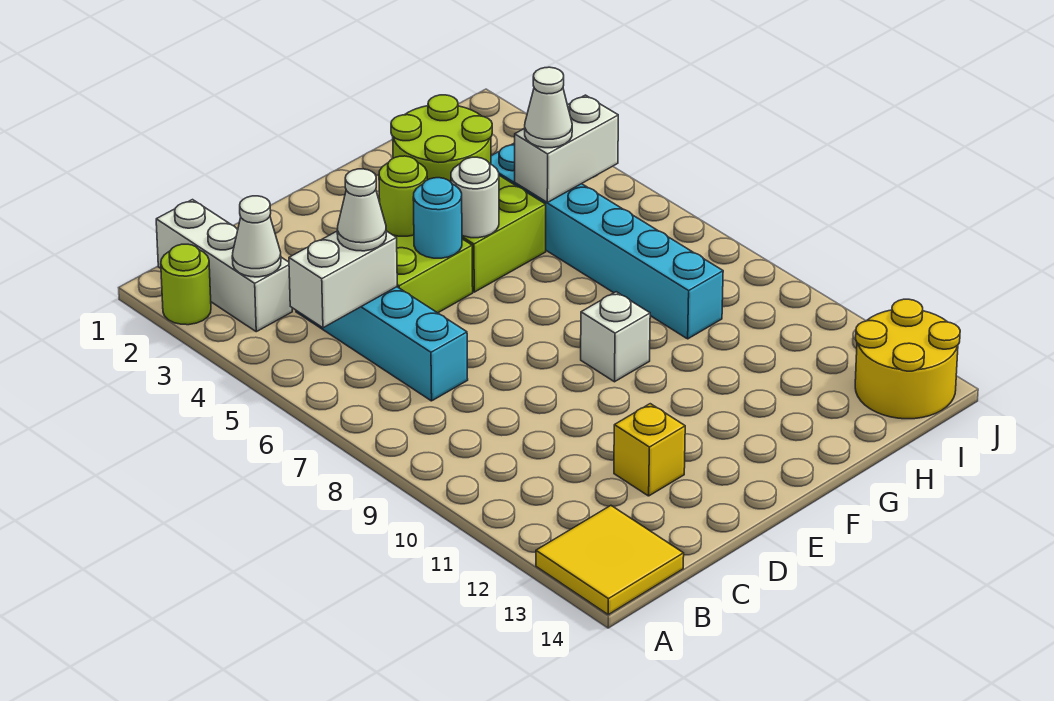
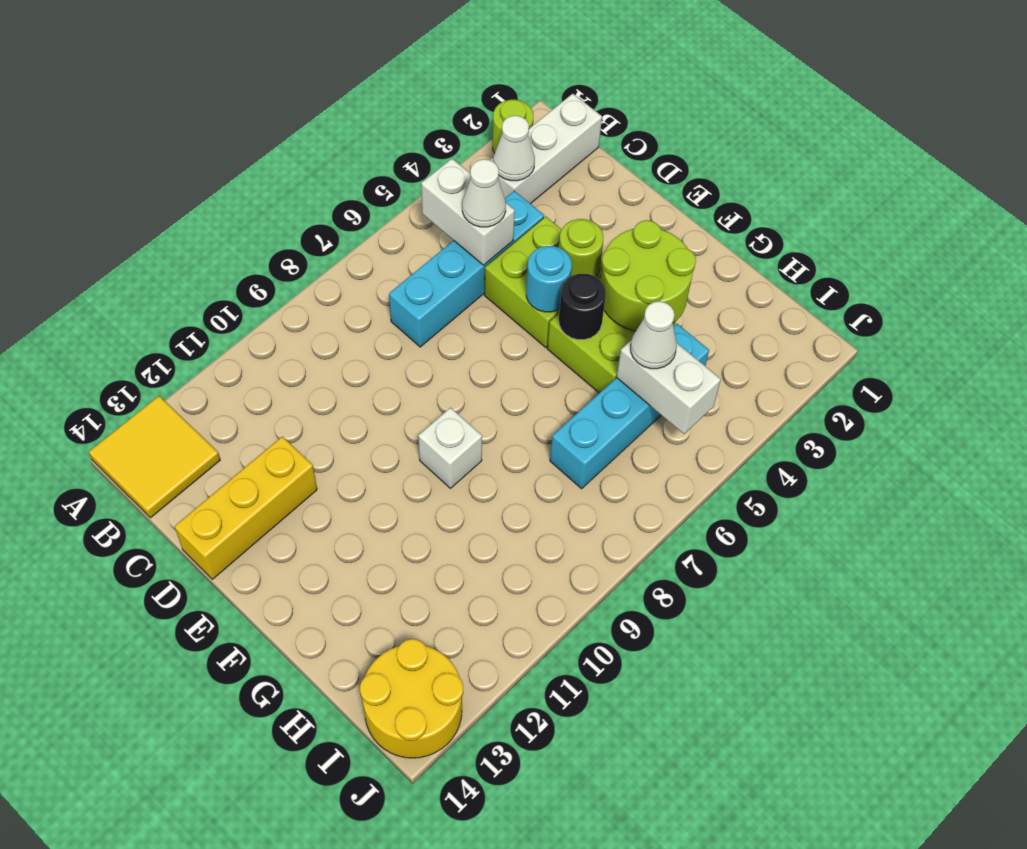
yellow 1x1 brick [614,404,685,496] -> yellow 1x3 brick [174,437,317,579]
white 1x1 round brick [451,157,499,238] -> black 1x1 round brick [559,274,606,340]
cyan 1x6 brick [491,143,723,339] -> cyan 1x4 brick [550,324,709,489]

